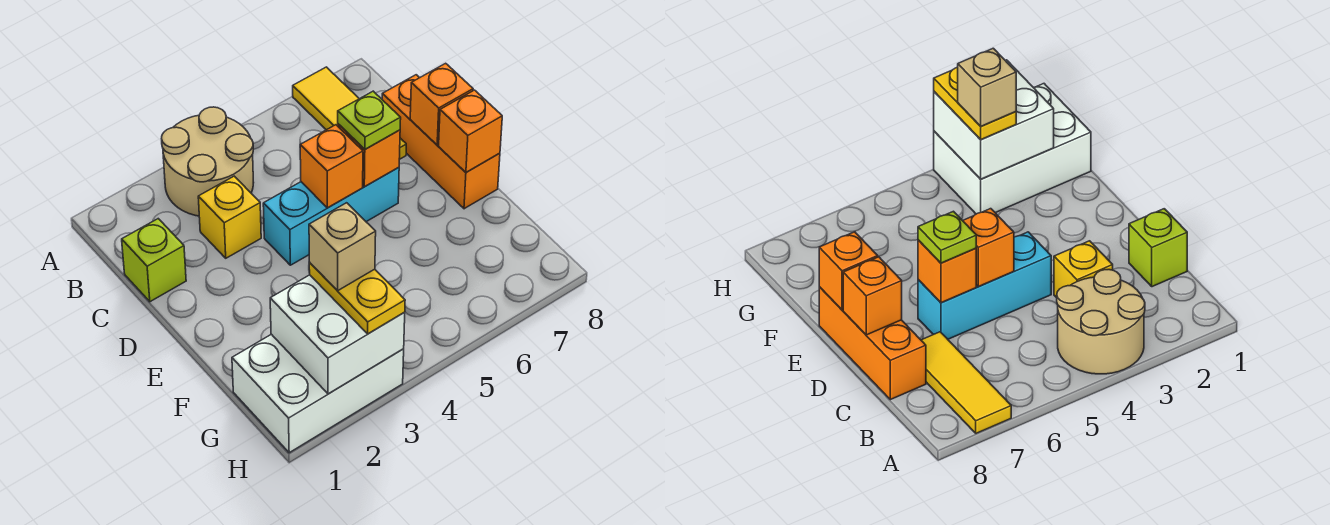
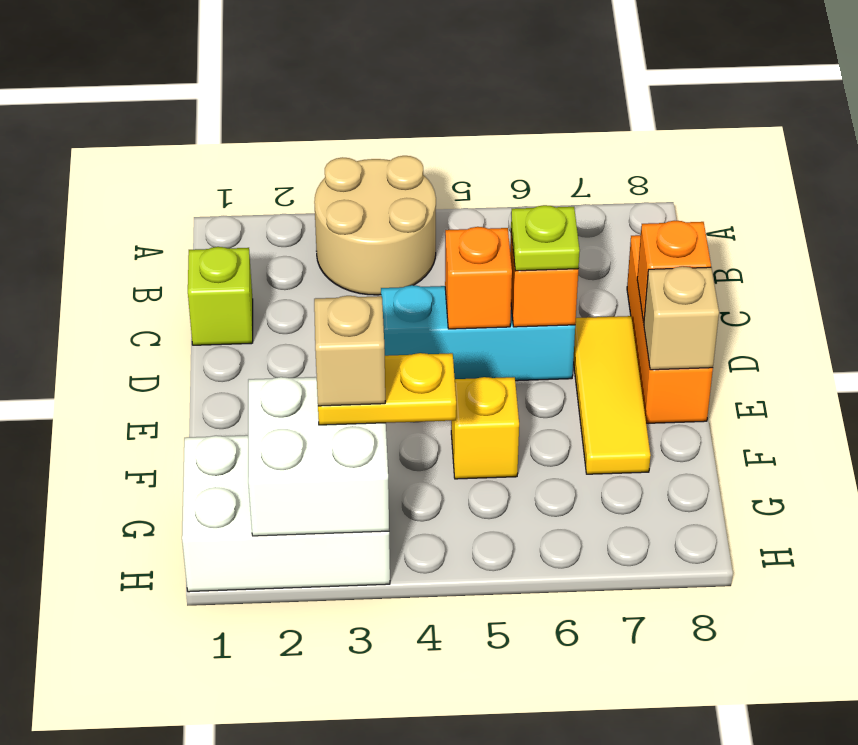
yellow 1x3 tile [293,67,406,160] -> yellow 1x3 tile moved to [573,316,651,474]
yellow 1x1 brick [198,176,261,258] -> yellow 1x1 brick moved to [451,377,519,479]
orange 1x1 brick [439,90,502,172] -> tan 1x1 brick [644,266,719,370]
yellow 1x2 plate [309,263,405,334] -> yellow 1x2 plate turned to [318,353,456,425]

